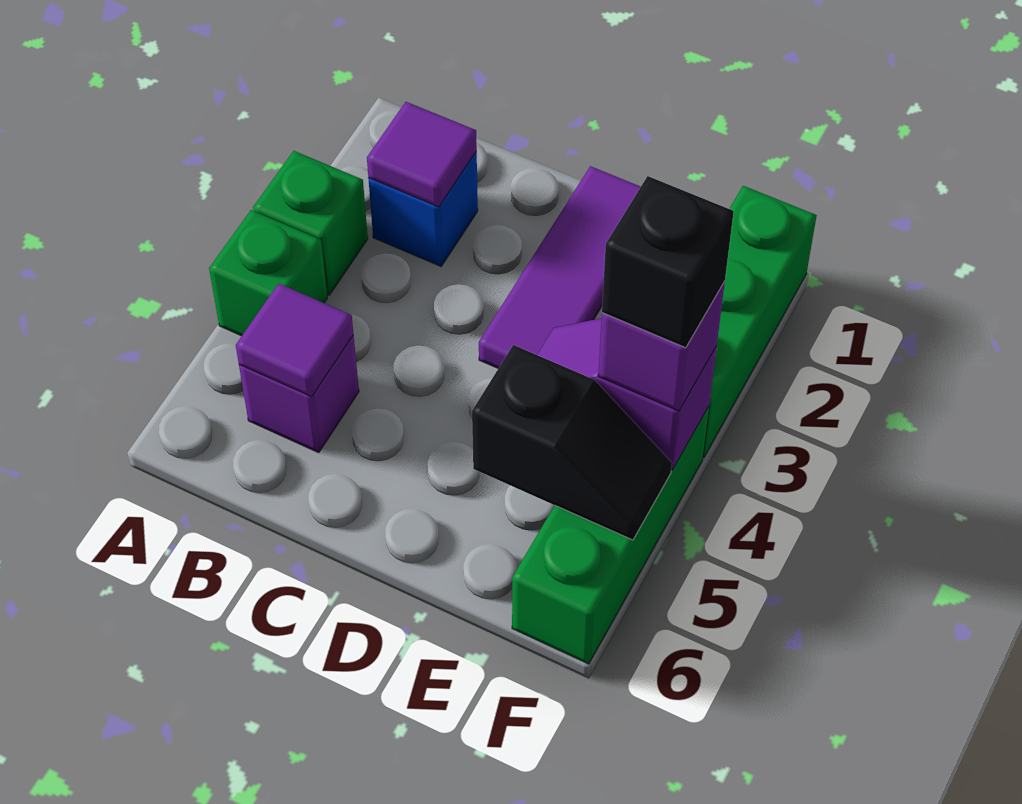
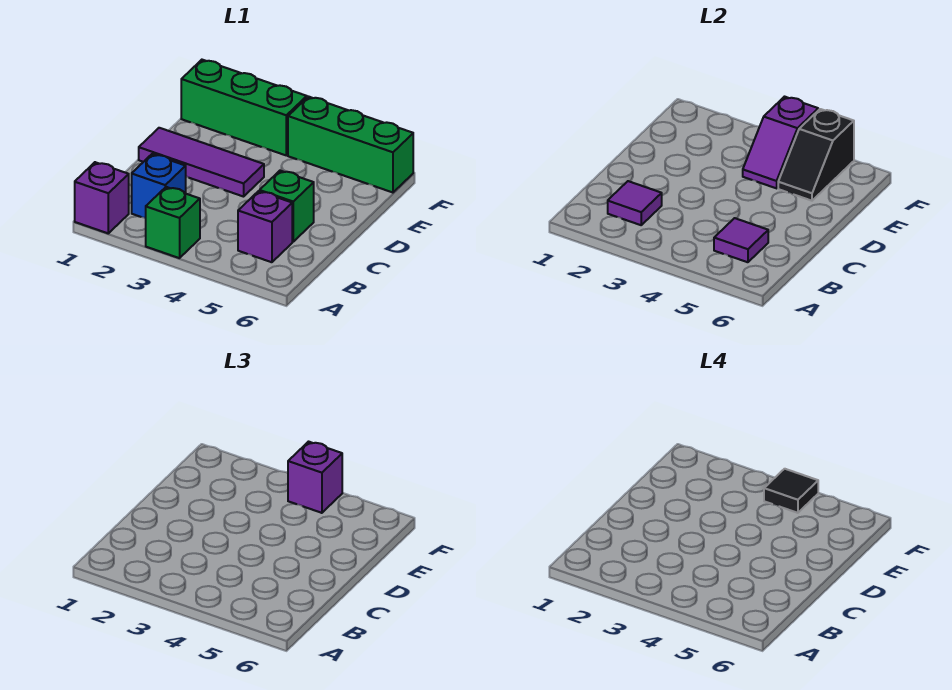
none -> purple 1x1 brick [75,162,129,233]
green 1x1 brick [209,210,327,336] -> green 1x1 brick moved to [260,171,314,242]
black 1x2 slope [472,345,672,540] -> black 1x2 slope turned to [778,109,854,201]
black 1x1 brick [602,176,734,348] -> black 1x1 tile [764,469,818,513]

